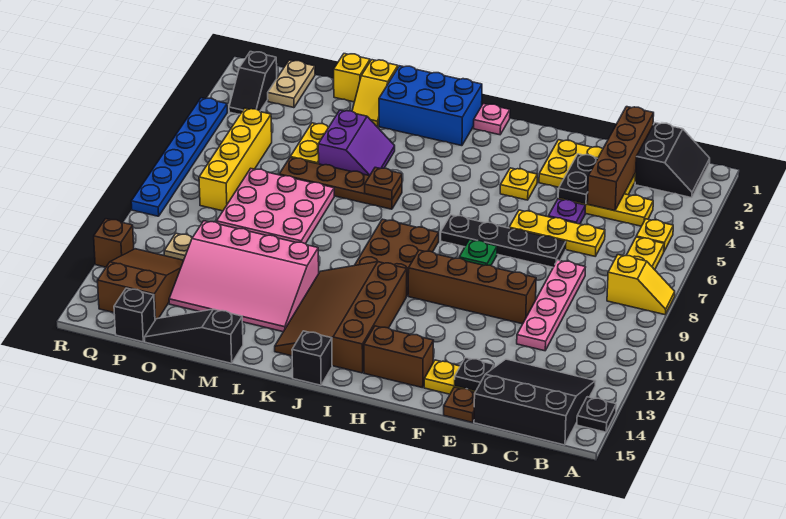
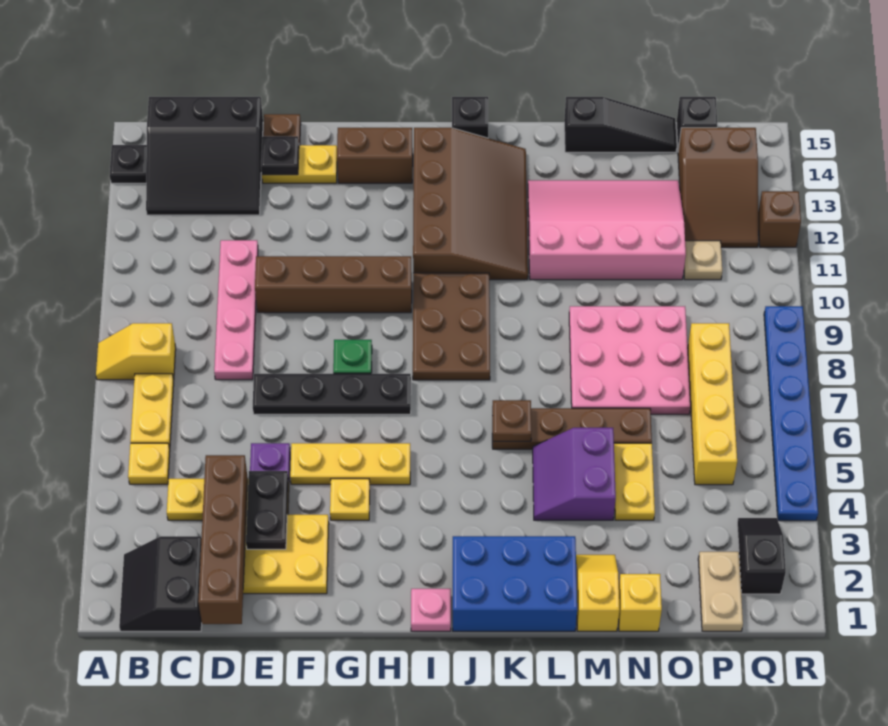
yellow 1x3 plate [509,210,605,256] -> yellow 1x3 plate moved to [290,443,410,485]

